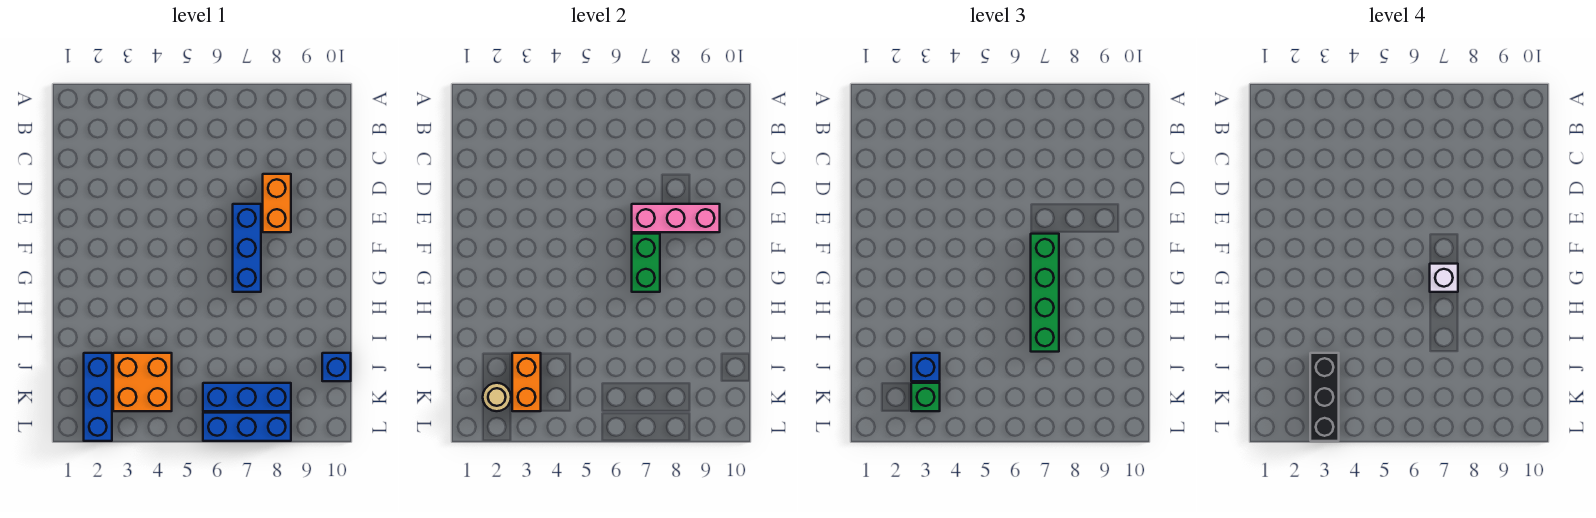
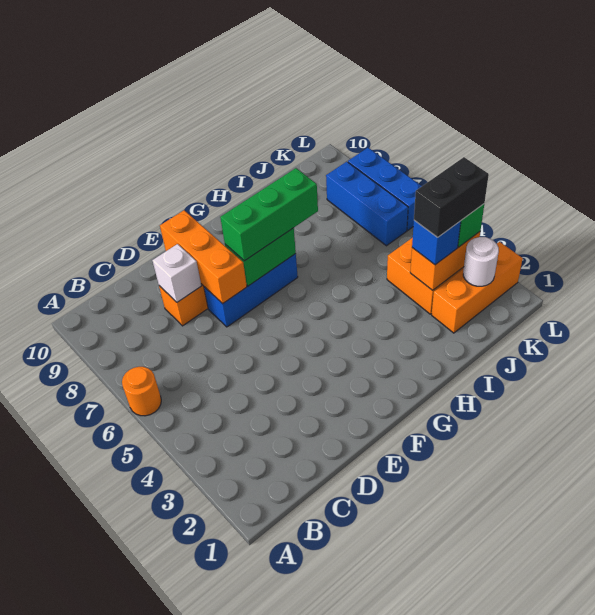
none -> orange 1x1 round brick [122,367,161,416]
pink 1x3 brick [632,204,720,232] -> orange 1x3 brick [160,210,247,304]
green 1x4 brick [1031,234,1059,352] -> green 1x3 brick [220,168,318,261]
white 1x1 brick [1430,264,1458,292] -> white 1x1 brick moved to [153,244,201,302]
blue 1x3 brick [84,353,112,441] -> orange 1x3 brick [432,242,523,333]
black 1x3 brick [1310,353,1339,441] -> black 1x2 brick [414,157,489,237]
blue 1x1 brick [322,353,351,381] -> none
tan 1x1 round brick [483,383,511,411] -> white 1x1 round brick [463,237,499,286]

